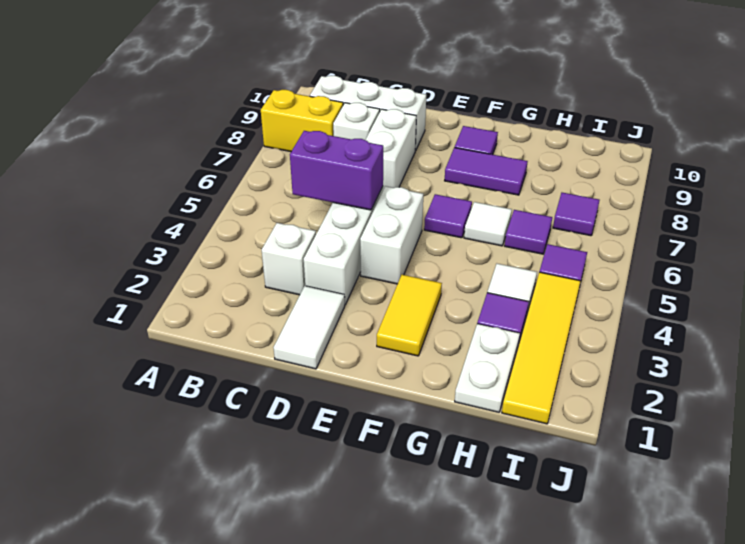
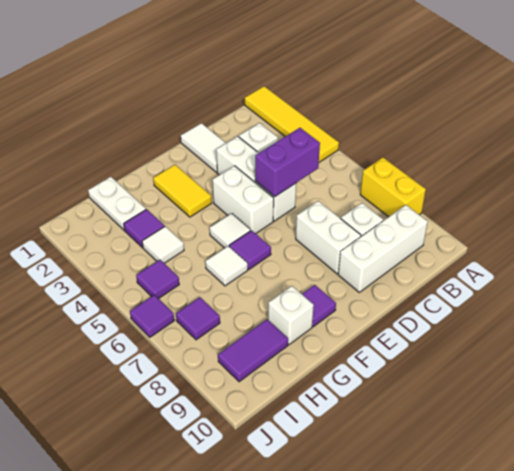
yellow 1x2 brick [261,90,343,152] -> yellow 1x2 brick turned to [360,157,426,217]
none -> white 1x1 tile [210,213,251,248]
purple 1x2 tile [445,148,528,195] -> purple 1x2 tile moved to [218,319,288,382]
none -> white 1x1 brick [268,286,314,345]
purple 1x1 tile [505,210,552,254] -> purple 1x1 tile moved to [130,295,174,337]
yellow 1x4 tile [502,272,580,424] -> yellow 1x4 tile moved to [245,86,339,162]

